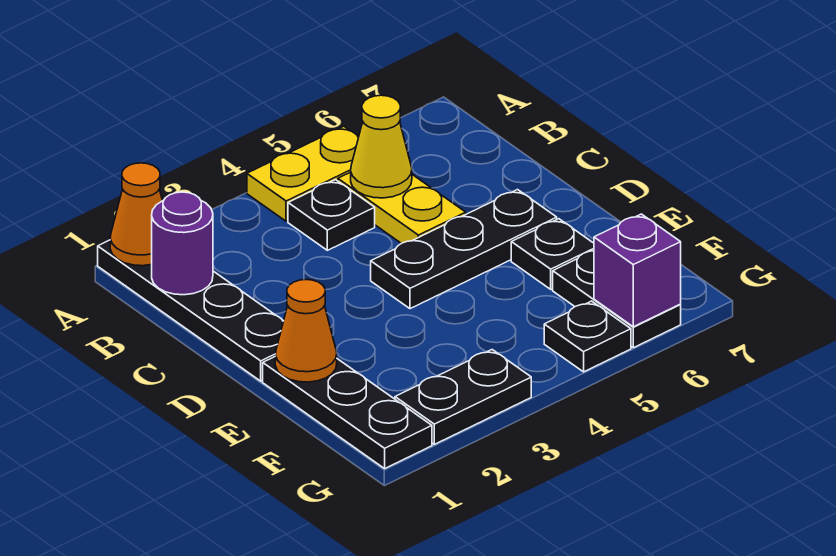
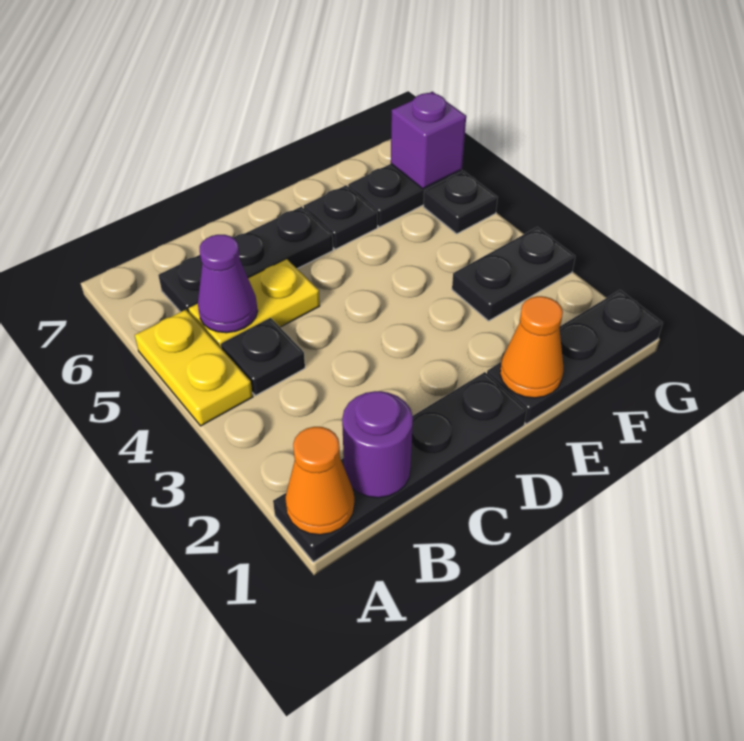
yellow 1x1 cone [351,95,412,198] -> purple 1x1 cone [198,235,258,333]
black 1x3 plate [371,190,557,309] -> black 1x3 plate turned to [158,206,333,312]
black 1x2 plate [395,350,531,444] -> black 1x2 plate turned to [452,227,575,321]

